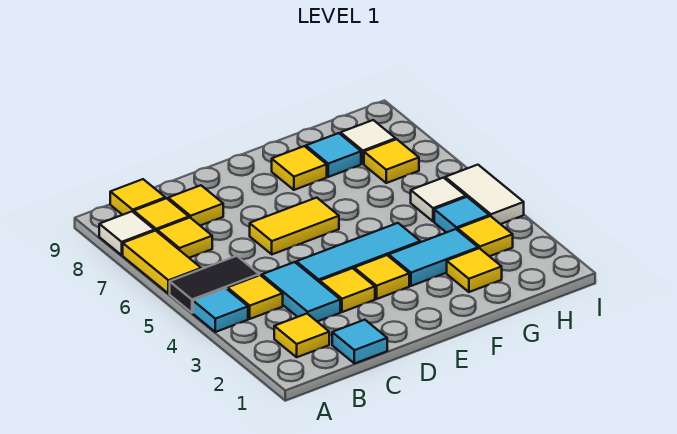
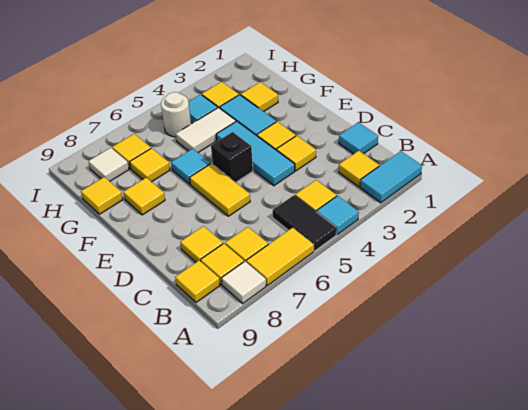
cyan 1x2 tile [262,262,340,322] -> cyan 1x2 tile moved to [360,151,422,203]
none -> black 1x1 brick [211,132,253,182]
none -> yellow 1x1 tile [130,148,170,182]
cyan 1x1 tile [306,133,361,177] -> cyan 1x1 tile moved to [171,149,211,184]
none -> yellow 1x1 tile [81,177,123,214]
white 1x1 tile [411,178,466,221] -> white 1x1 round brick [161,92,191,137]
white 1x2 tile [445,165,524,224] -> white 1x2 tile moved to [176,107,236,152]

